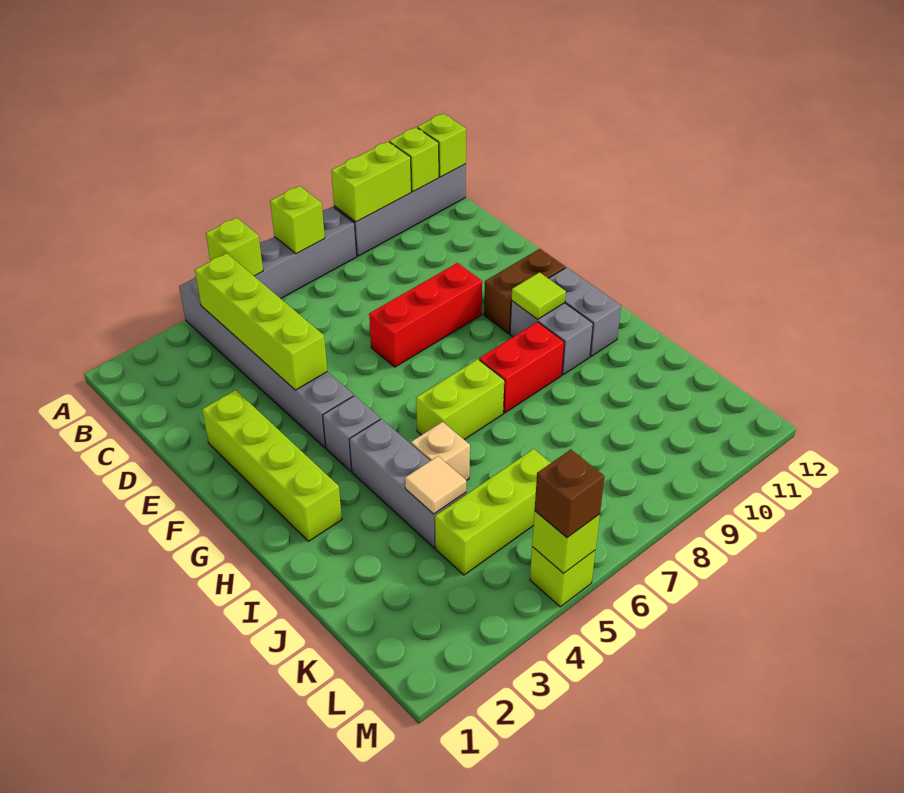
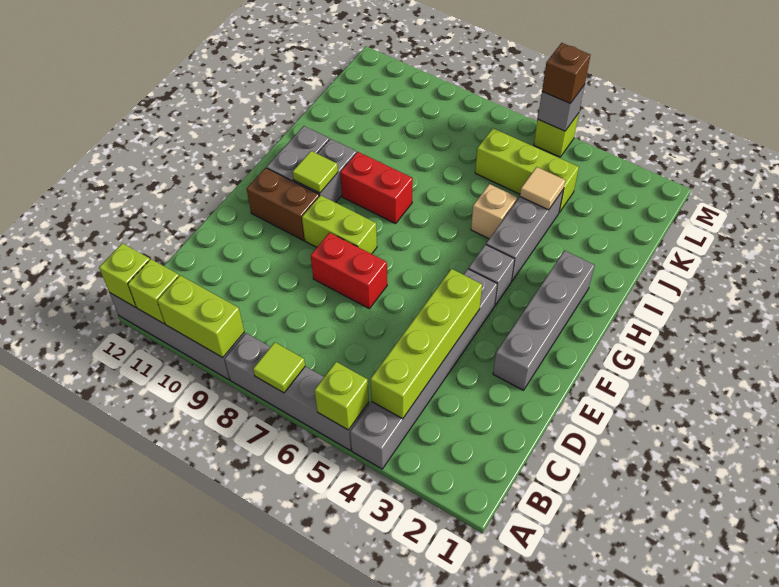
lime 1x1 brick [270,186,325,254] -> lime 1x1 tile [253,342,305,393]
lime 1x4 brick [202,390,342,541] -> grey 1x4 brick [493,251,595,390]
red 1x3 brick [369,263,482,367] -> red 1x2 brick [311,233,387,308]
lime 1x2 brick [416,359,505,440] -> lime 1x2 brick moved to [302,195,377,254]
lime 1x1 brick [532,511,600,573] -> grey 1x1 brick [538,85,585,131]

